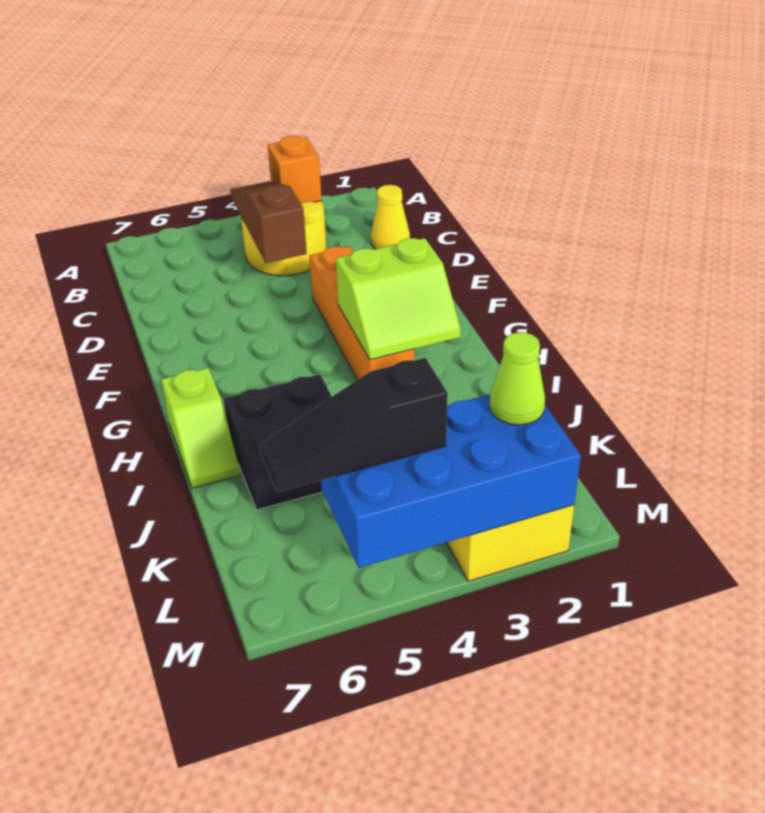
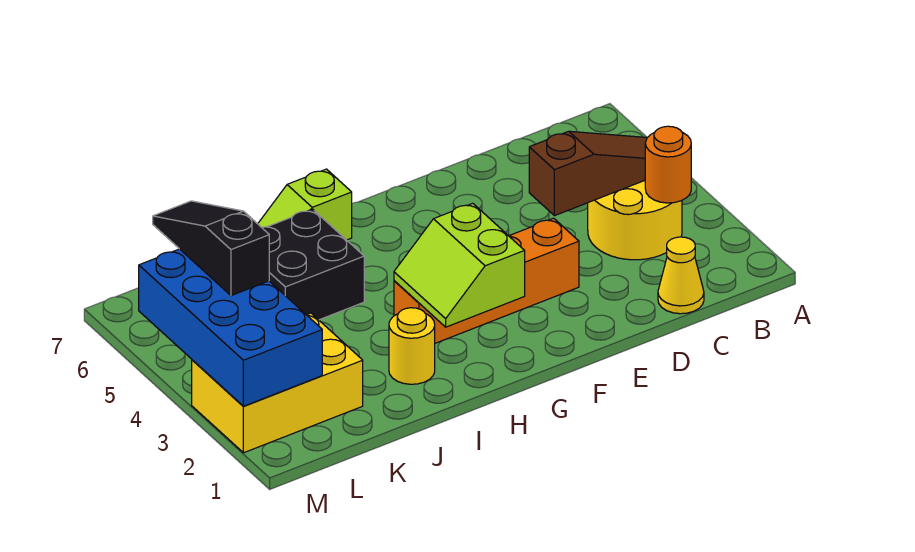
orange 1x1 brick [268,136,322,203] -> orange 1x1 round brick [645,126,691,203]
none -> yellow 1x1 round brick [389,308,435,384]
lime 1x1 cone [489,332,545,425] -> none

